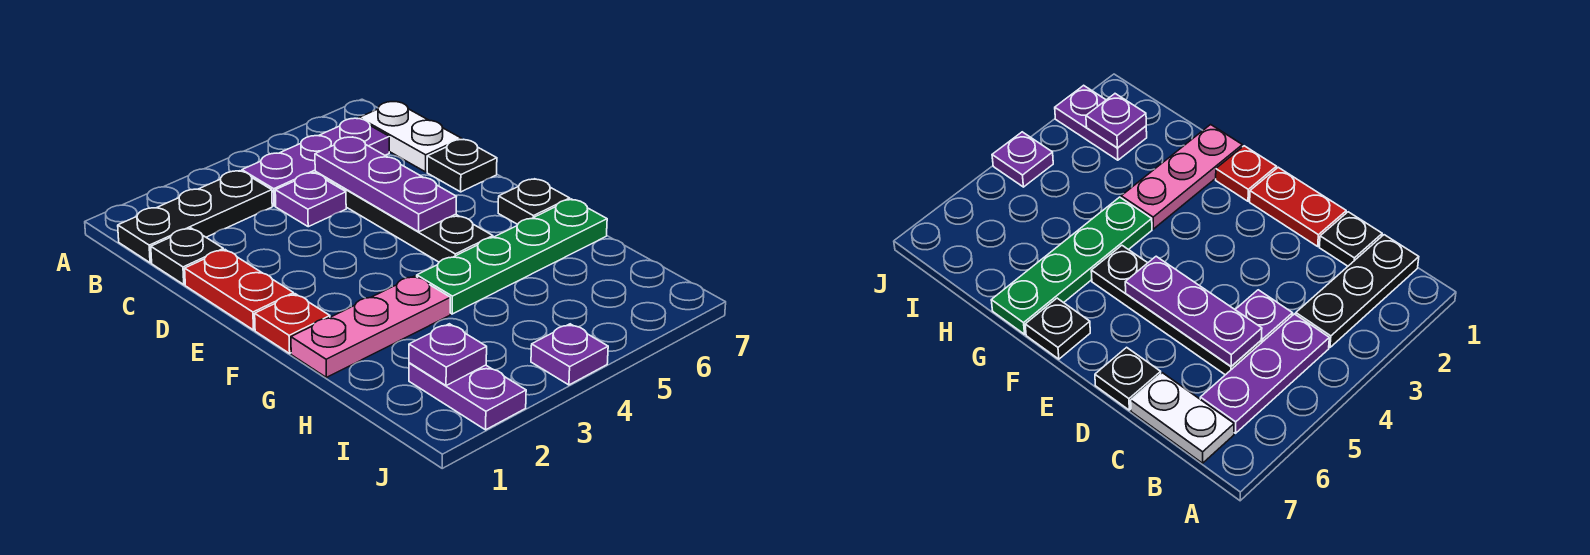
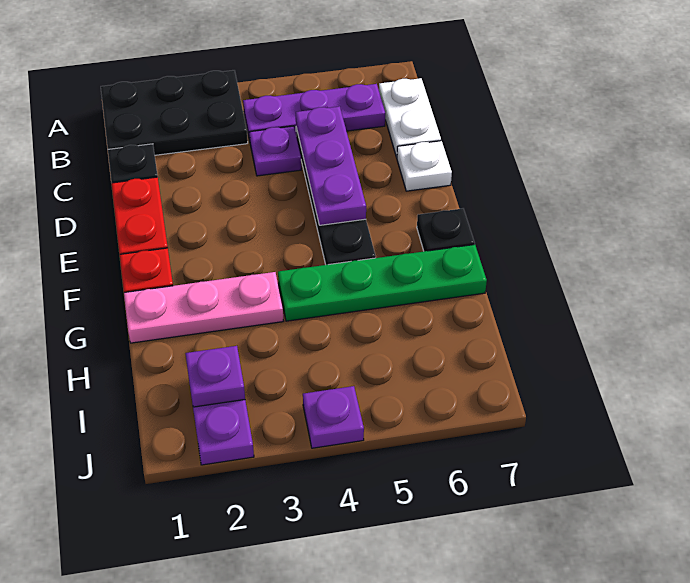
black 1x3 plate [118,171,272,263] -> black 2x3 plate [101,70,248,155]
black 1x1 plate [427,140,497,192] -> white 1x1 plate [397,141,452,191]

